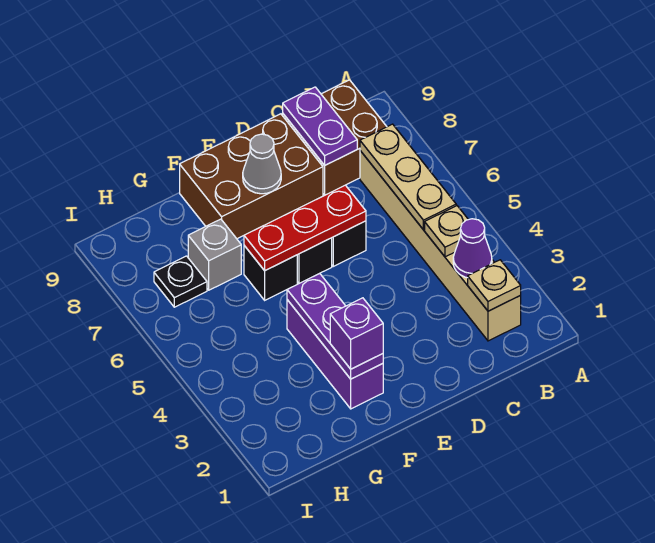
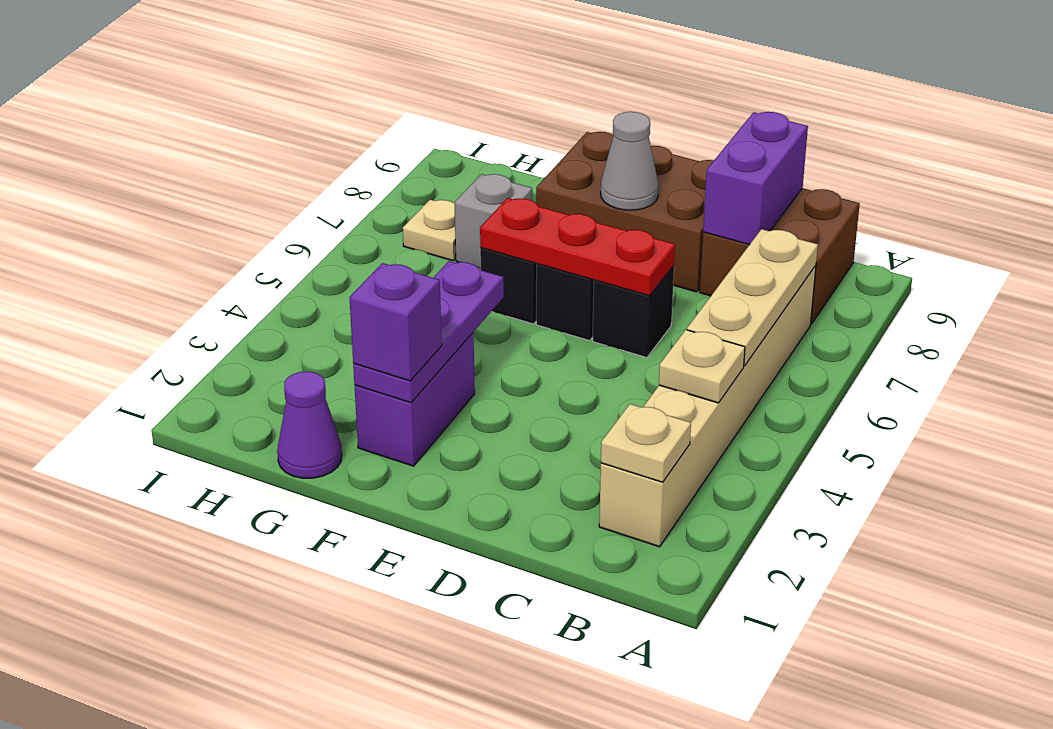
purple 1x1 cone [453,219,492,278] -> purple 1x1 cone moved to [277,371,342,478]
purple 1x2 plate [283,87,357,165] -> purple 1x2 brick [703,112,808,245]
purple 1x3 brick [287,300,383,409] -> purple 1x2 brick [355,333,475,466]
black 1x1 plate [154,256,207,307] -> tan 1x1 plate [403,200,456,261]

